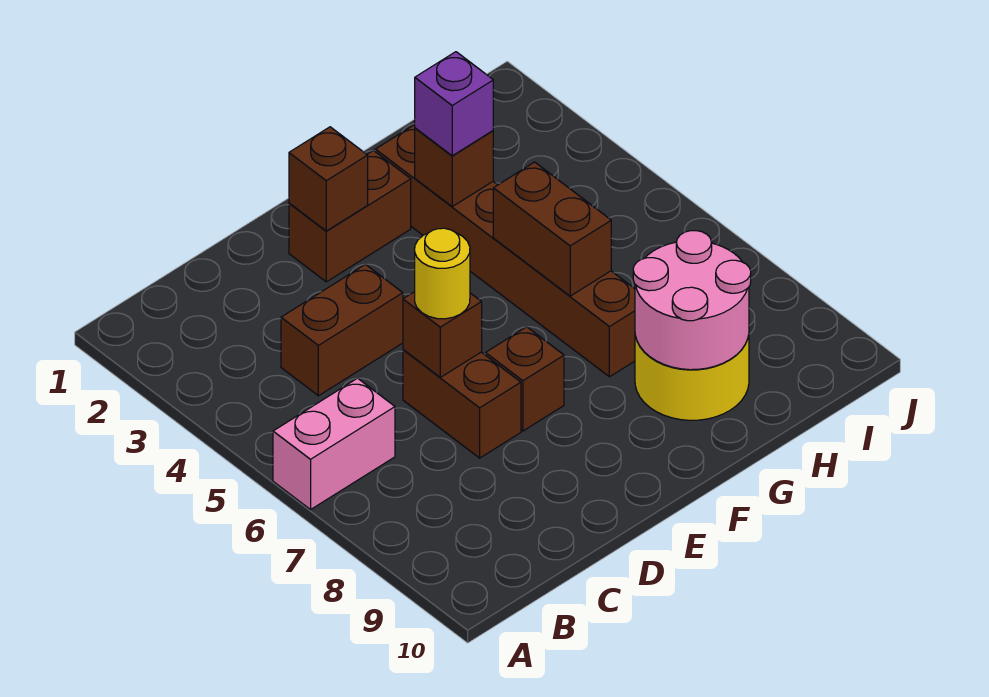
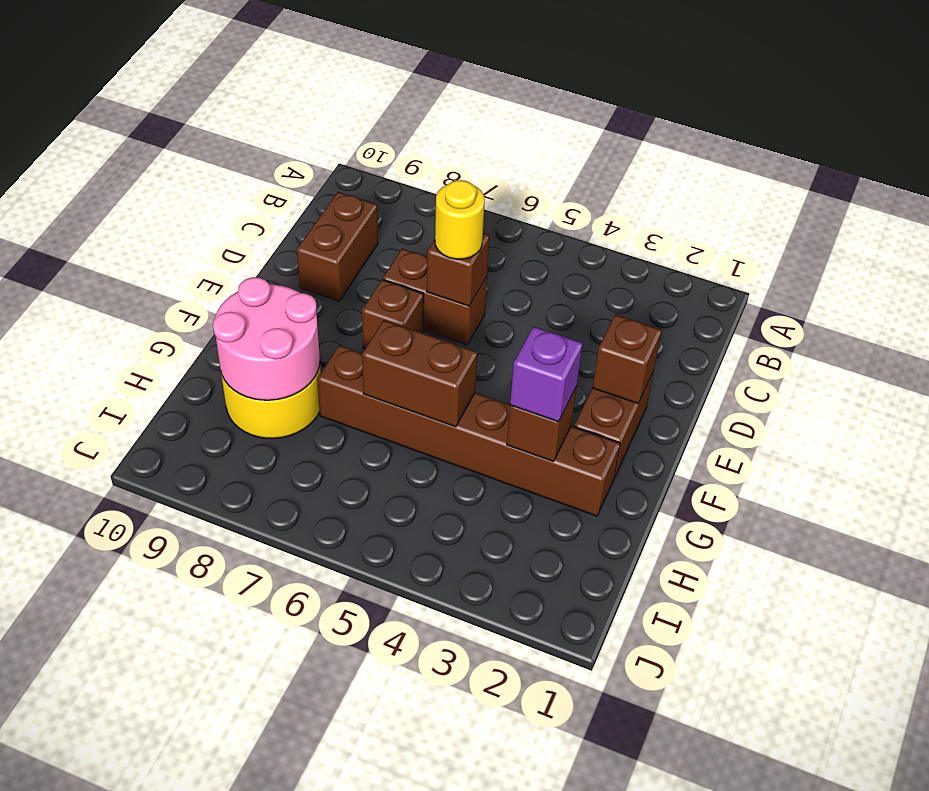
pink 1x2 brick [273,378,395,510] -> none
brown 1x2 brick [281,264,403,396] -> brown 1x2 brick moved to [297,192,378,301]

